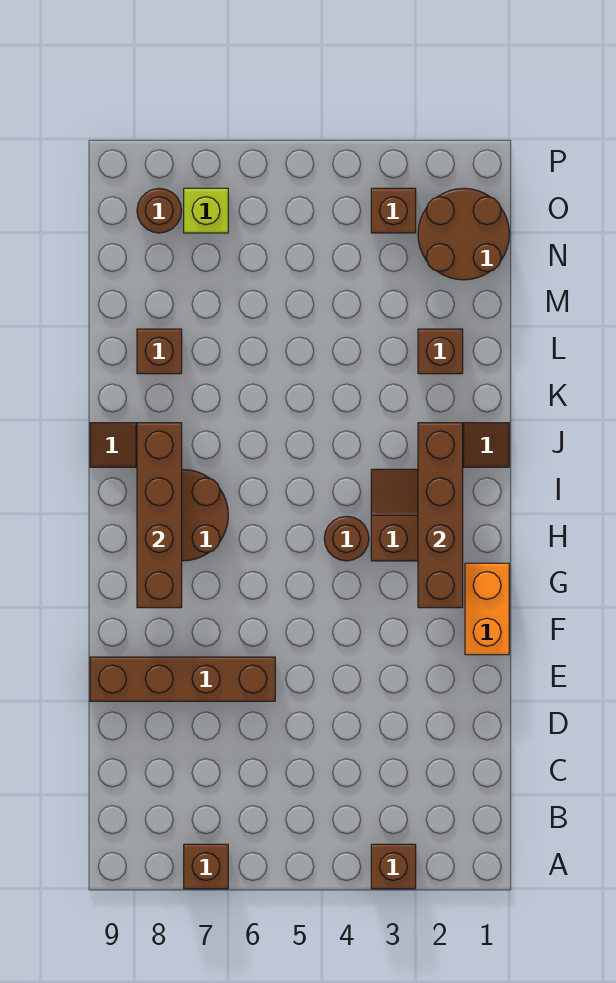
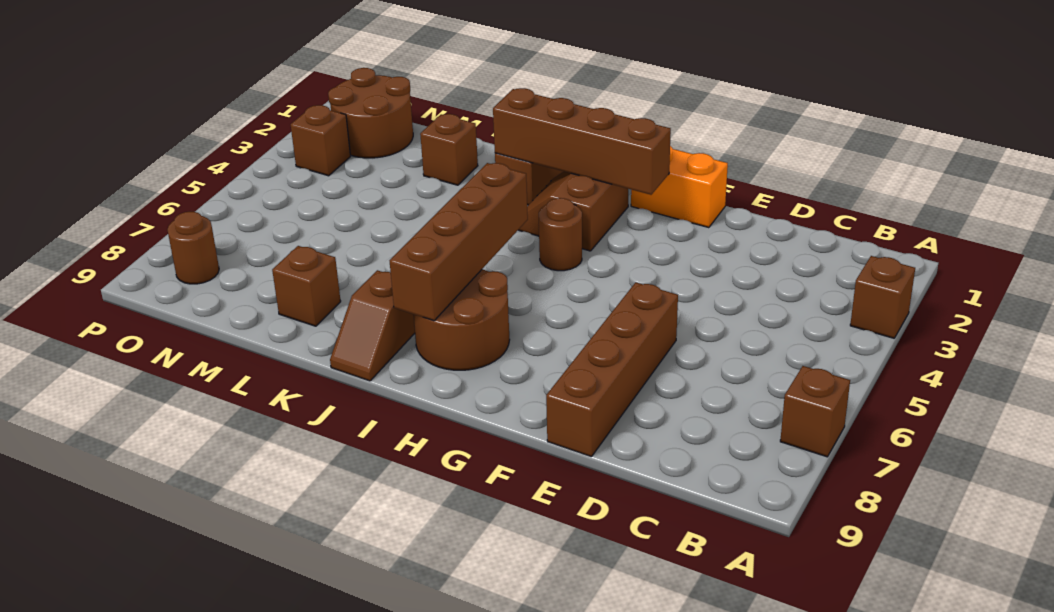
brown 1x4 brick [137,423,182,608] -> brown 1x4 brick turned to [389,163,528,321]
lime 1x1 brick [184,188,228,233] -> none

